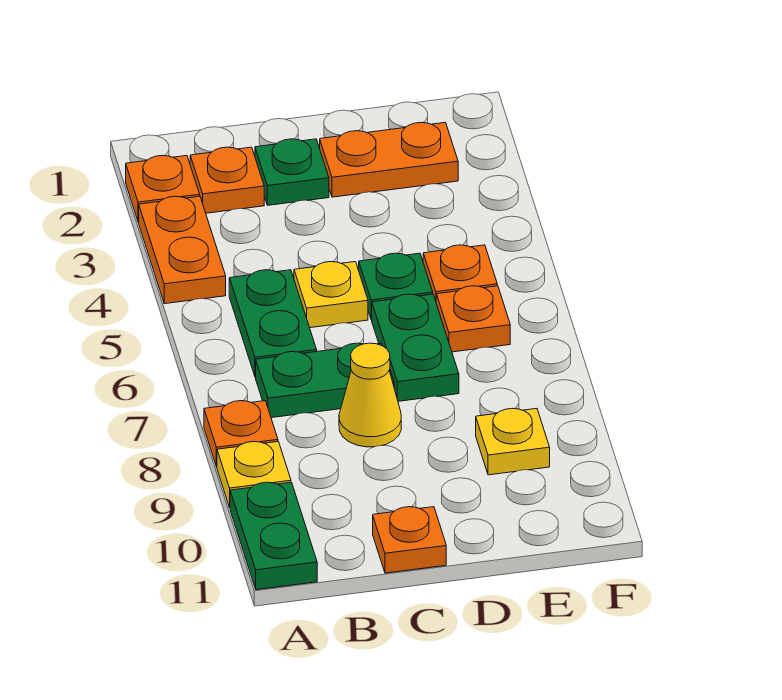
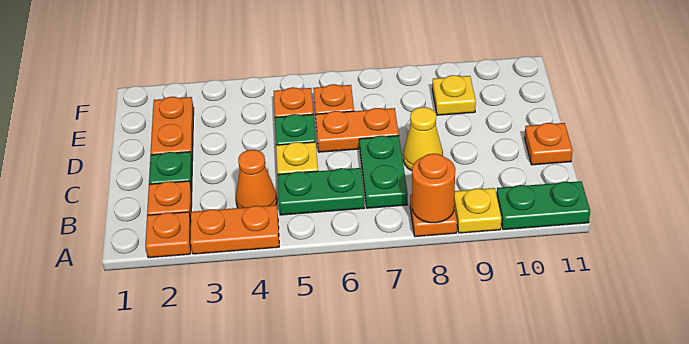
none -> orange 1x1 round brick [412,154,455,223]
none -> orange 1x1 cone [236,150,277,208]
green 1x2 plate [371,294,459,401] -> orange 1x2 plate [316,108,399,152]

